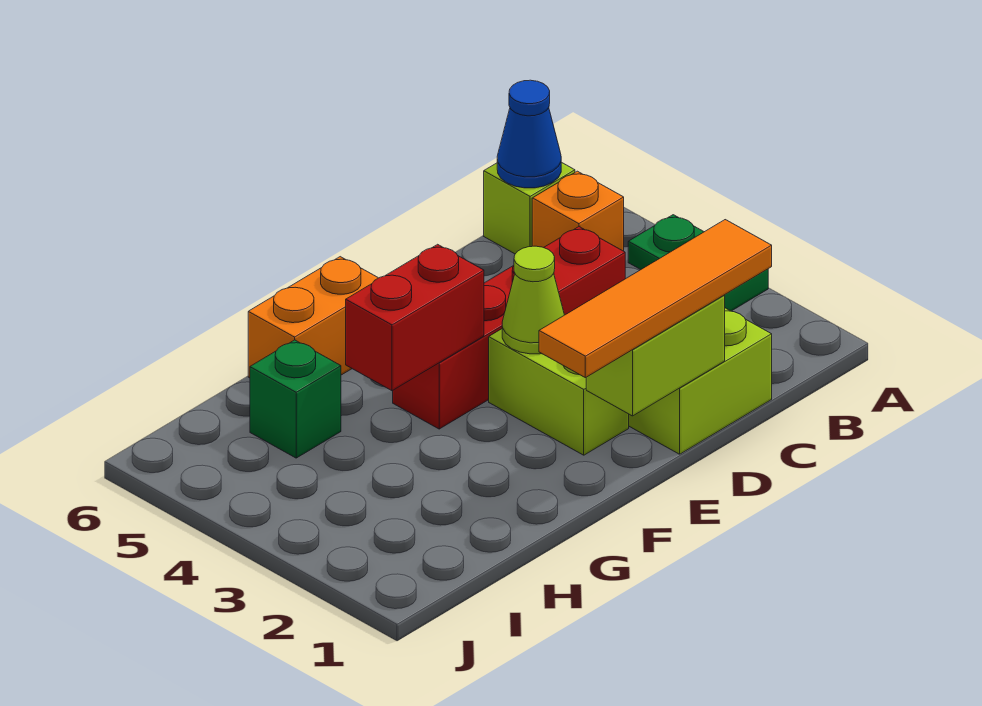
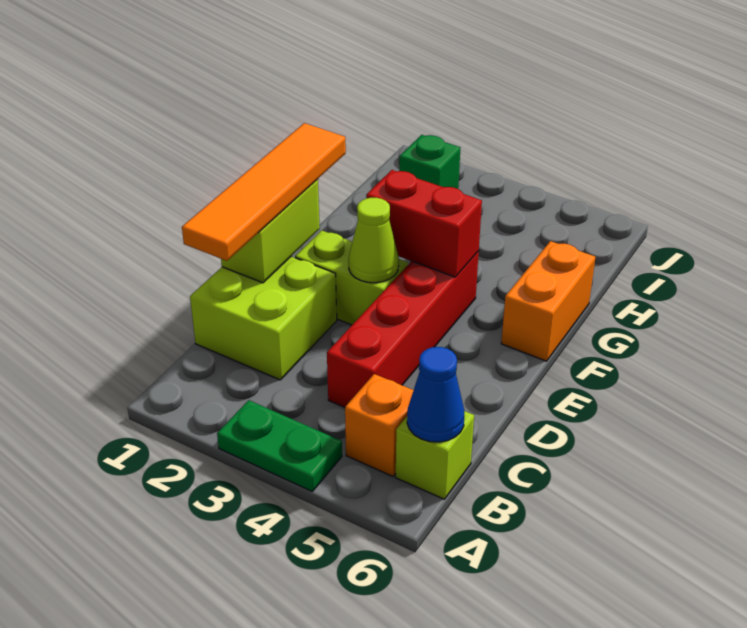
red 1x2 brick [346,244,484,391] -> red 1x2 brick turned to [366,170,482,277]
green 1x1 brick [250,340,341,458] -> green 1x1 brick moved to [399,135,460,189]

